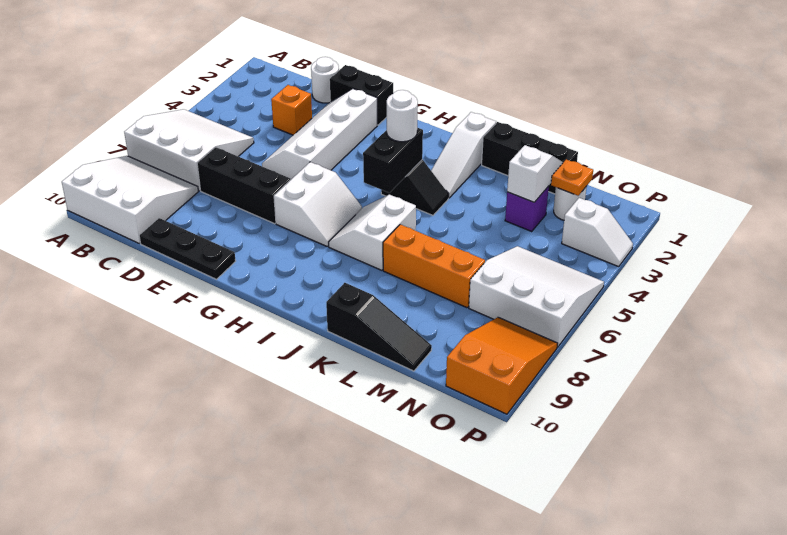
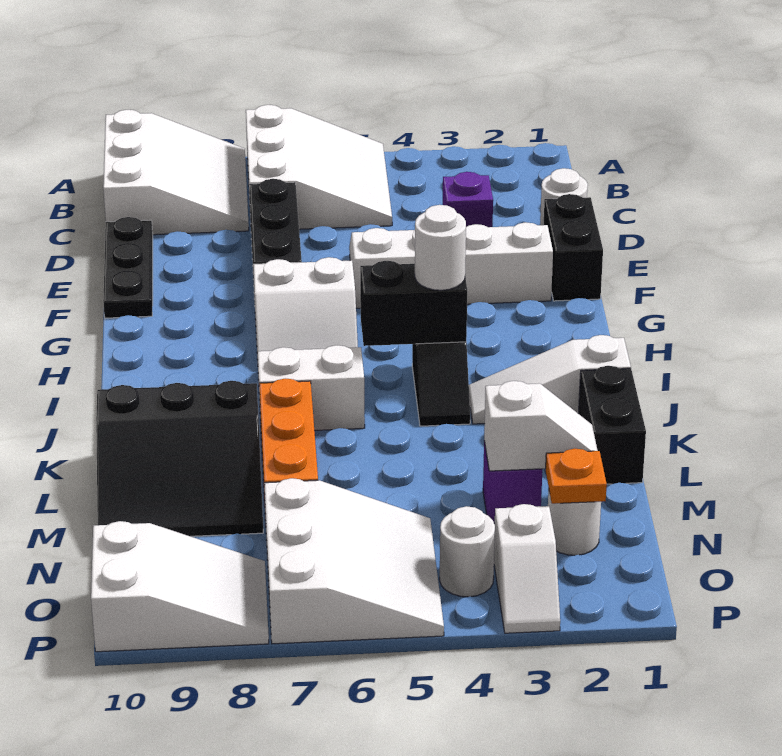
orange 1x1 brick [271,85,312,135] -> purple 1x1 brick [443,172,493,227]
black 1x3 brick [482,122,578,194] -> black 1x2 brick [578,366,646,484]
black 1x3 slope [326,283,432,371] -> black 3x3 slope [96,381,263,536]
none -> white 1x1 round brick [440,506,495,597]
orange 2x3 slope [446,317,558,414] -> white 2x3 slope [91,521,269,652]

